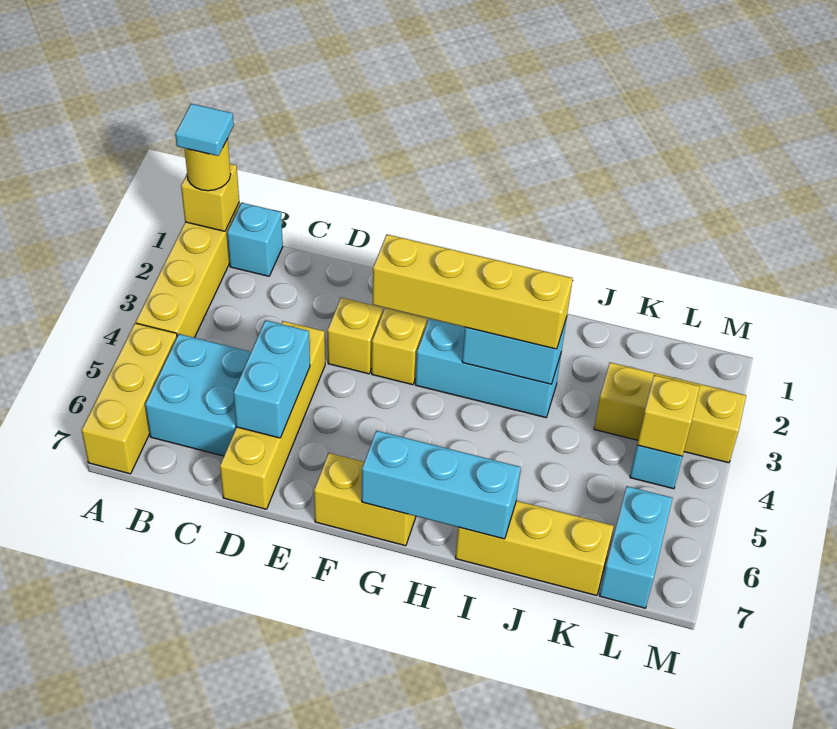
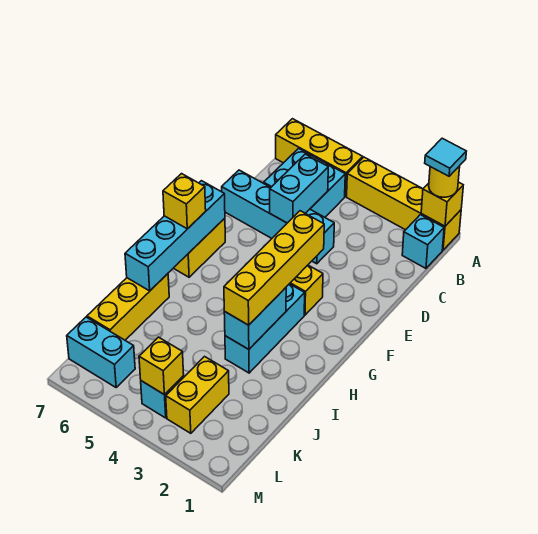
yellow 1x4 brick [220,321,325,509] -> cyan 1x4 brick [222,170,334,264]
cyan 1x2 brick [233,320,310,438] -> cyan 1x2 brick turned to [270,154,328,223]
yellow 1x1 brick [327,298,383,374] -> yellow 1x1 brick moved to [163,174,206,229]
cyan 1x3 brick [362,431,521,539] -> cyan 1x4 brick [125,181,225,291]
yellow 1x3 brick [594,363,746,463] -> yellow 1x2 brick [166,357,229,433]

